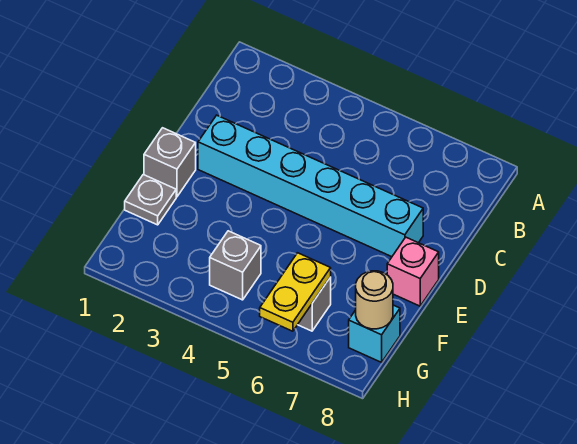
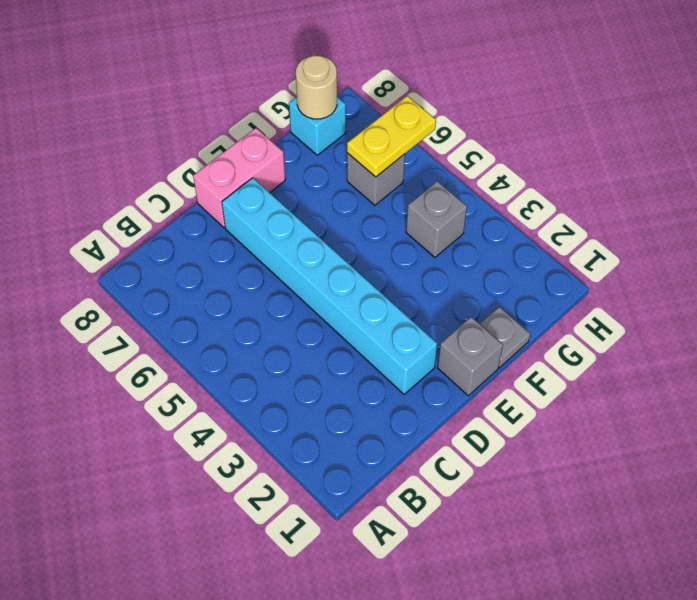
pink 1x1 brick [387,237,439,306] -> pink 1x2 brick [193,128,285,228]

